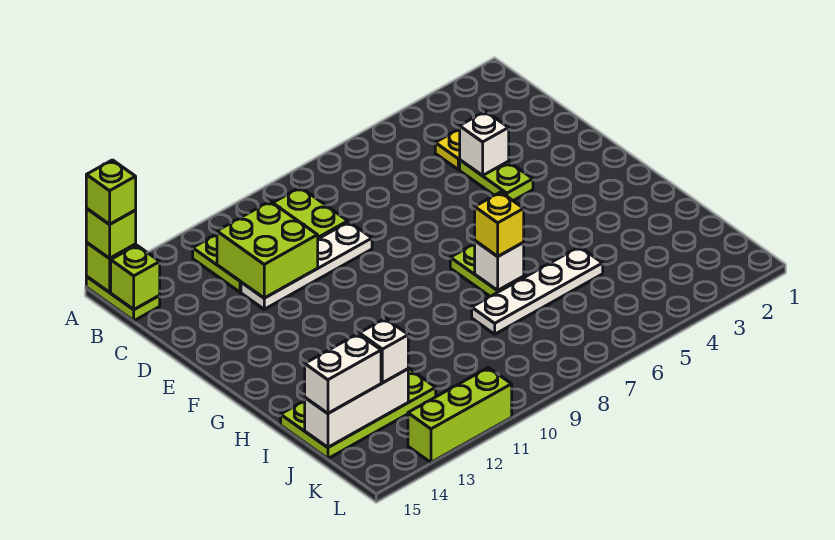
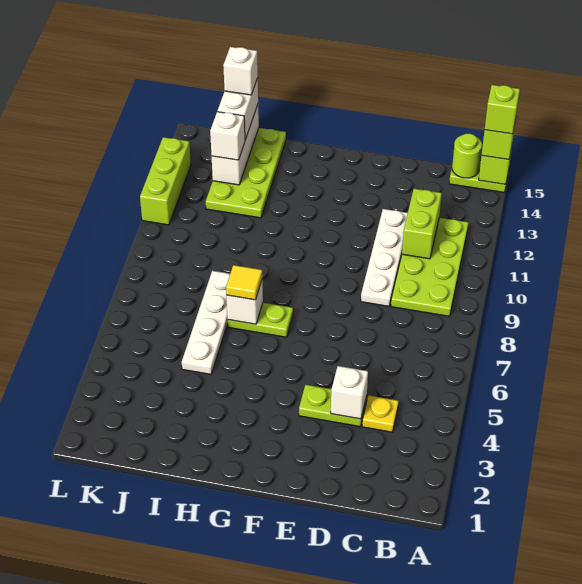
lime 1x1 brick [111,245,160,309] -> lime 1x1 round brick [452,134,482,178]
lime 2x2 brick [217,201,318,298] -> lime 1x2 brick [402,189,442,259]
yellow 1x1 brick [475,192,524,256] -> yellow 1x1 tile [226,265,262,300]
none -> white 1x1 brick [223,47,258,95]

